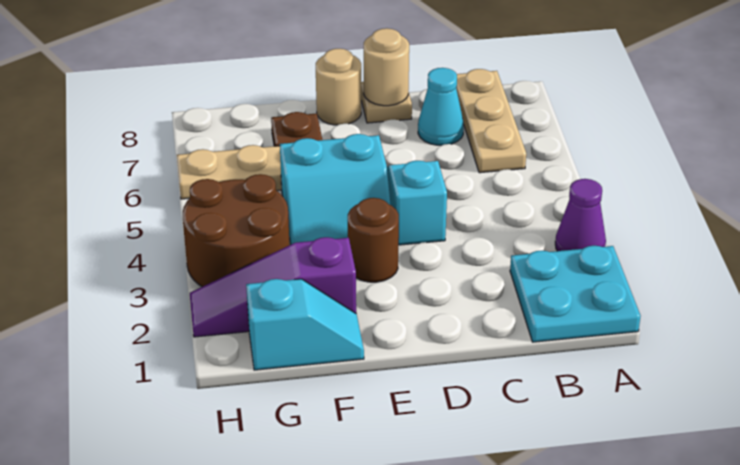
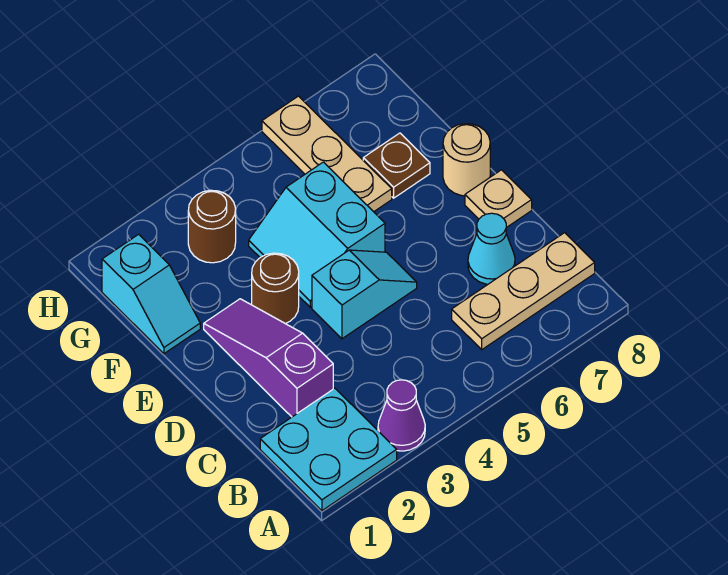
tan 1x1 round brick [364,28,409,106] -> none
purple 1x3 slope [190,237,356,337] -> purple 1x3 slope moved to [204,299,333,417]
brown 2x2 round brick [183,174,290,287] -> brown 1x1 round brick [188,190,236,263]

